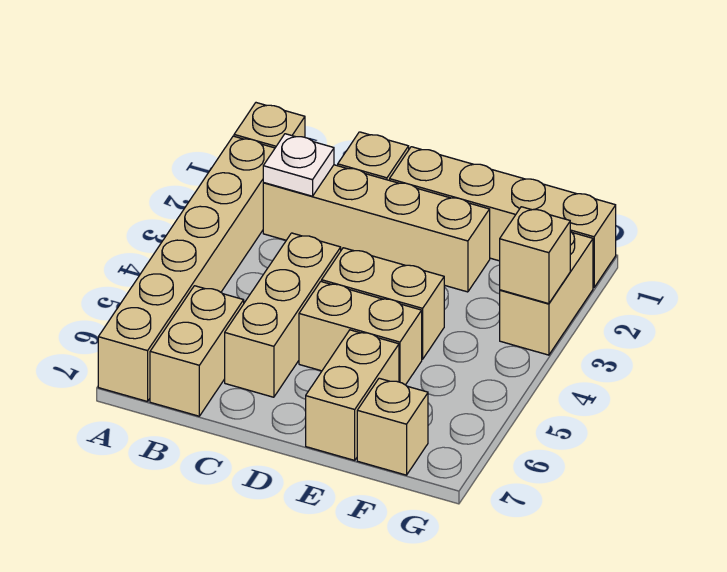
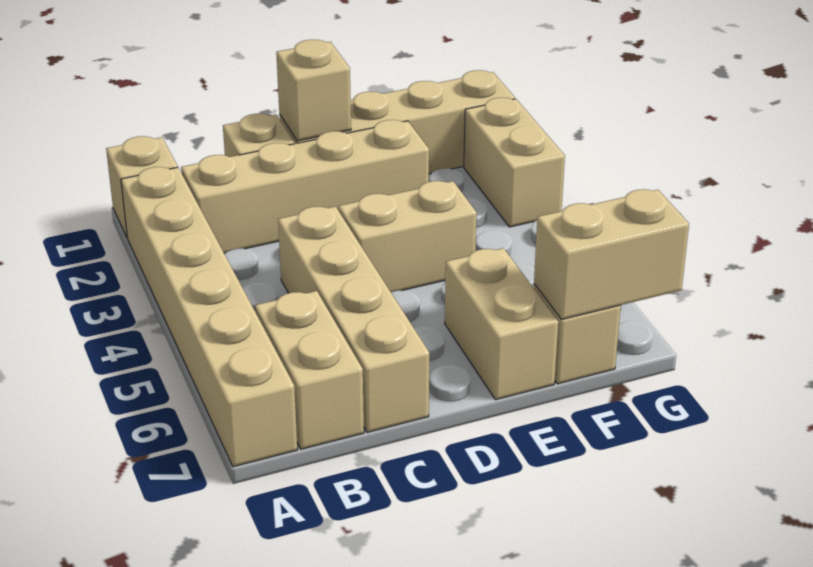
white 1x1 plate [263,134,334,196] -> none
tan 1x3 brick [225,233,341,397] -> tan 1x4 brick [278,207,429,432]
tan 1x2 brick [299,282,422,385] -> tan 1x2 brick moved to [534,189,689,319]
tan 1x1 brick [500,207,570,304] -> tan 1x1 brick moved to [276,40,351,141]

